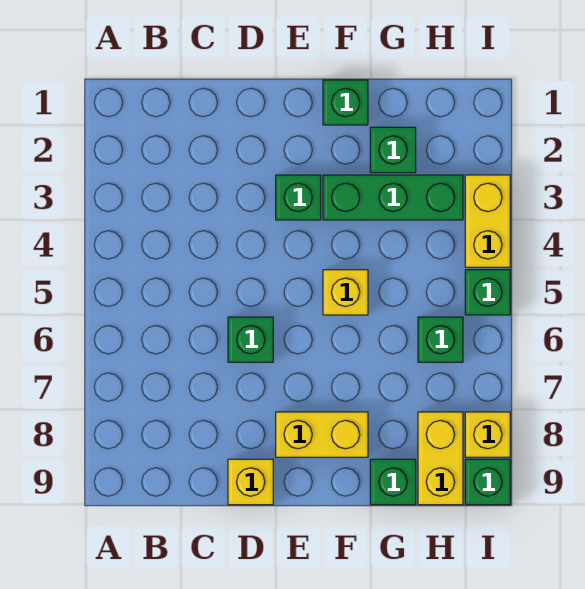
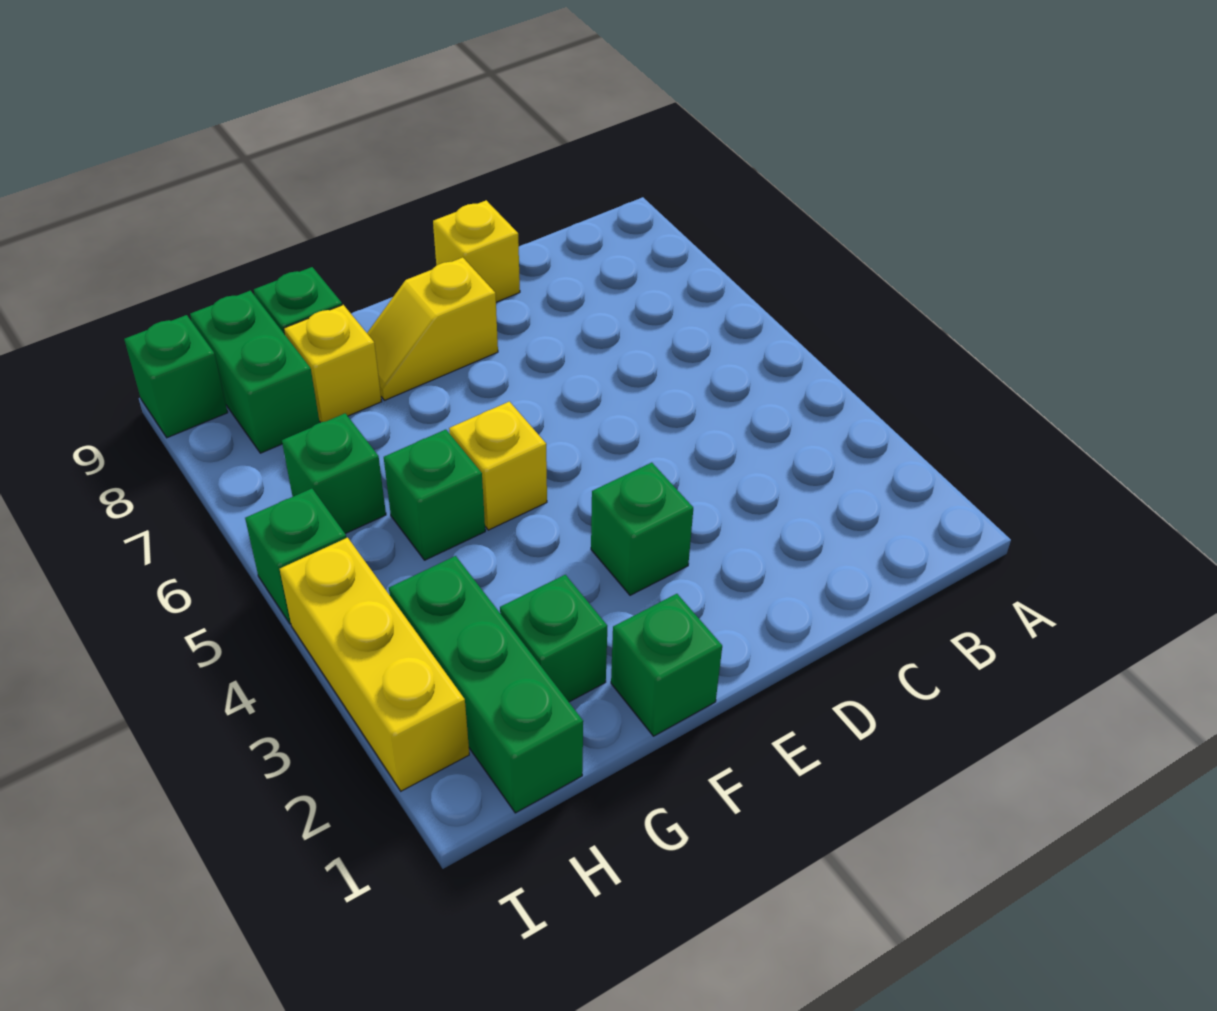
green 1x1 brick [228,317,273,362] -> green 1x1 brick moved to [384,430,485,560]
yellow 1x2 brick [276,412,368,457] -> yellow 1x2 slope [367,257,498,400]
green 1x3 brick [323,175,463,220] -> green 1x3 brick turned to [389,556,583,813]
yellow 1x2 brick [418,412,463,505] -> green 1x2 brick [190,291,320,453]
yellow 1x2 brick [465,175,510,267] -> yellow 1x3 brick [280,538,469,791]
yellow 1x1 brick [465,412,510,457] -> yellow 1x1 brick moved to [284,305,382,423]

